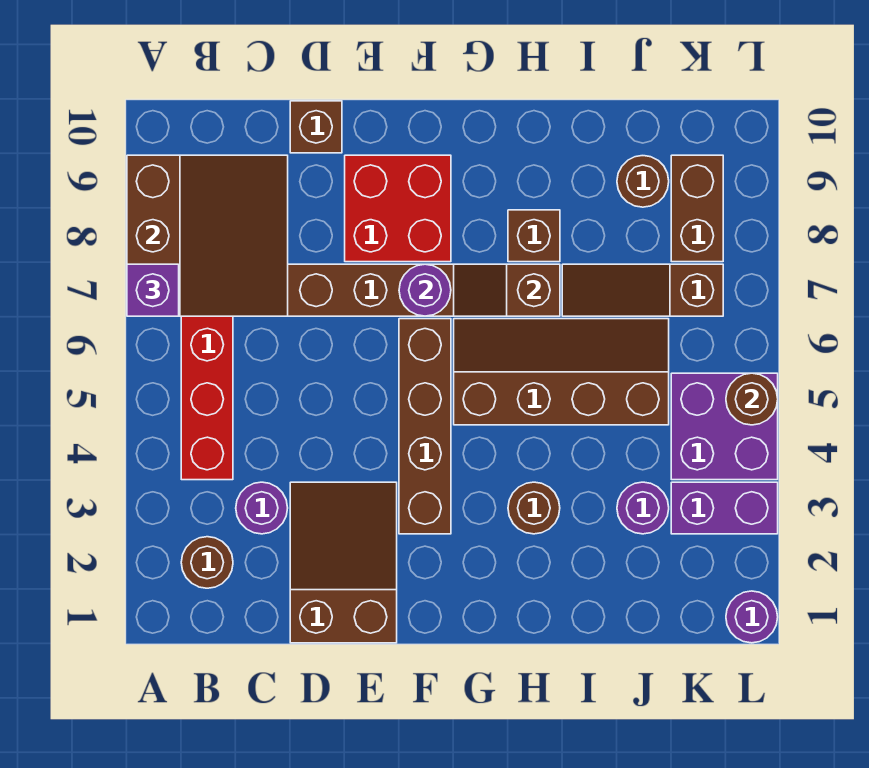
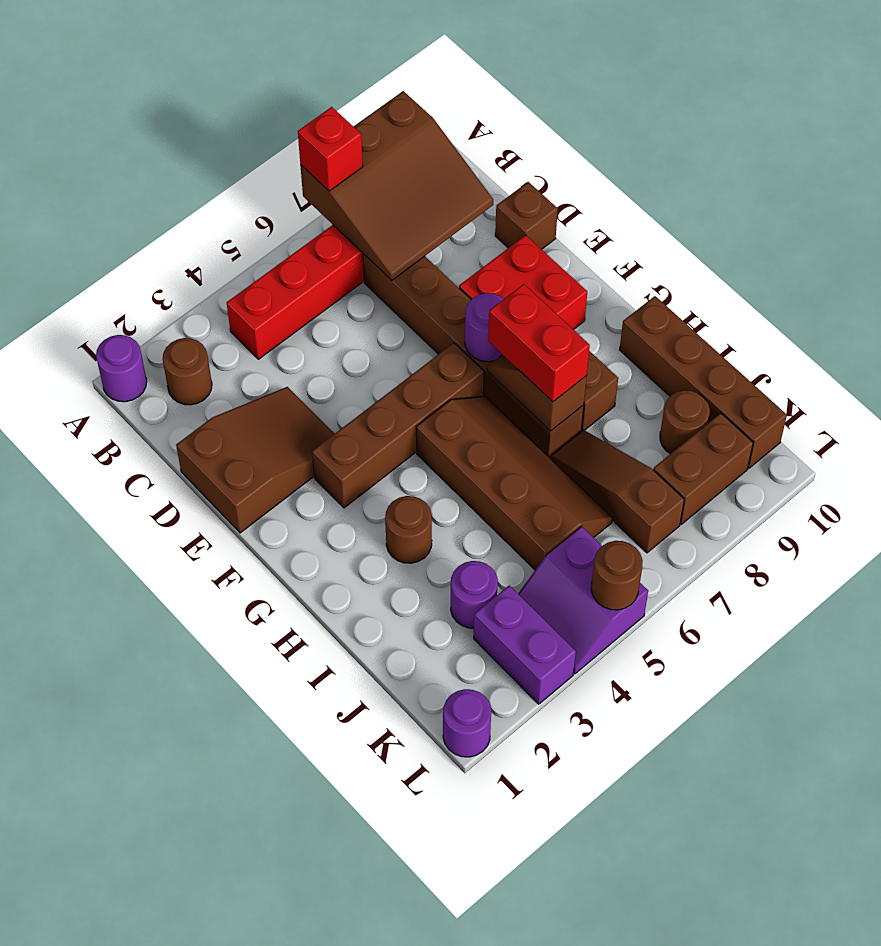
purple 1x1 brick [127,264,179,316] -> red 1x1 brick [298,107,363,191]
purple 1x1 round brick [236,482,288,534] -> purple 1x1 round brick moved to [96,335,147,402]
none -> red 1x2 brick [488,284,590,402]
none -> brown 1x4 brick [620,296,787,469]
purple 2x2 brick [671,373,778,480] -> purple 2x2 slope [518,527,648,674]

